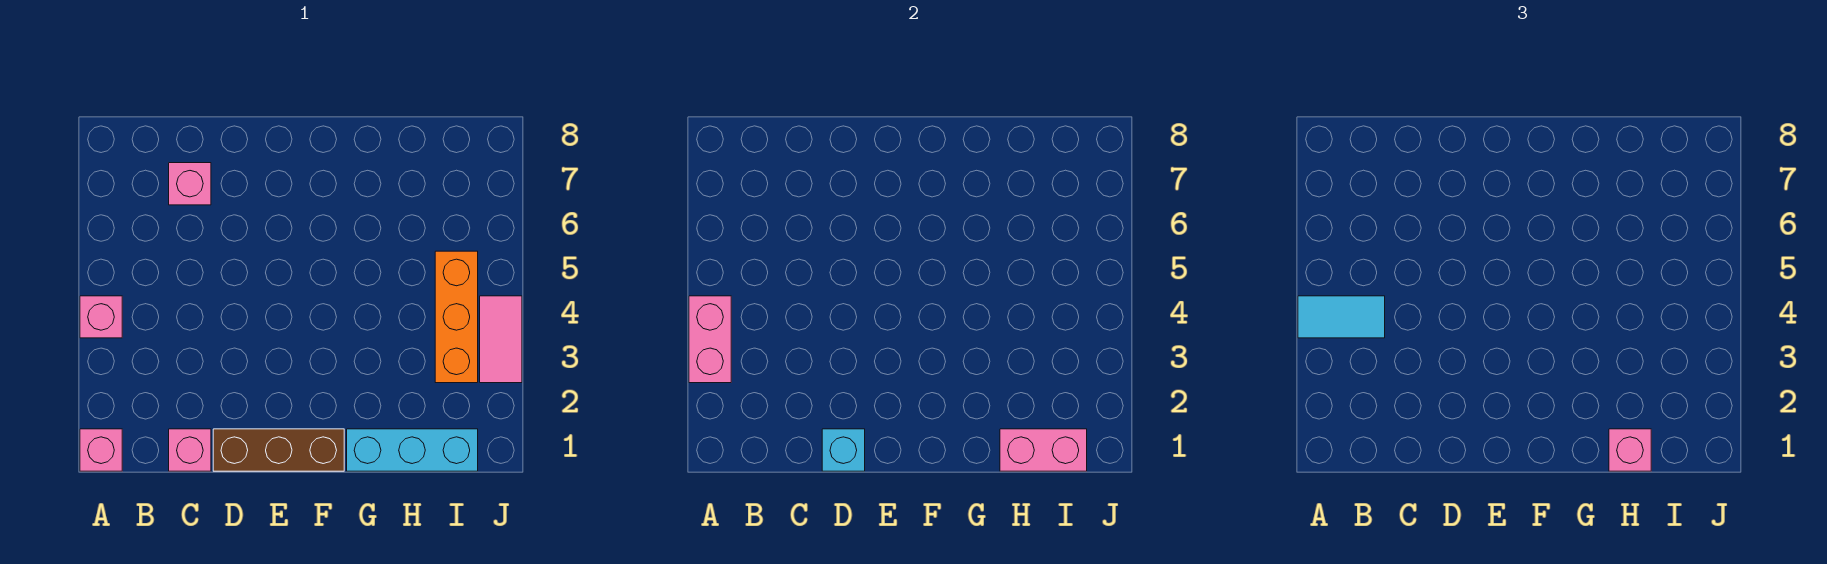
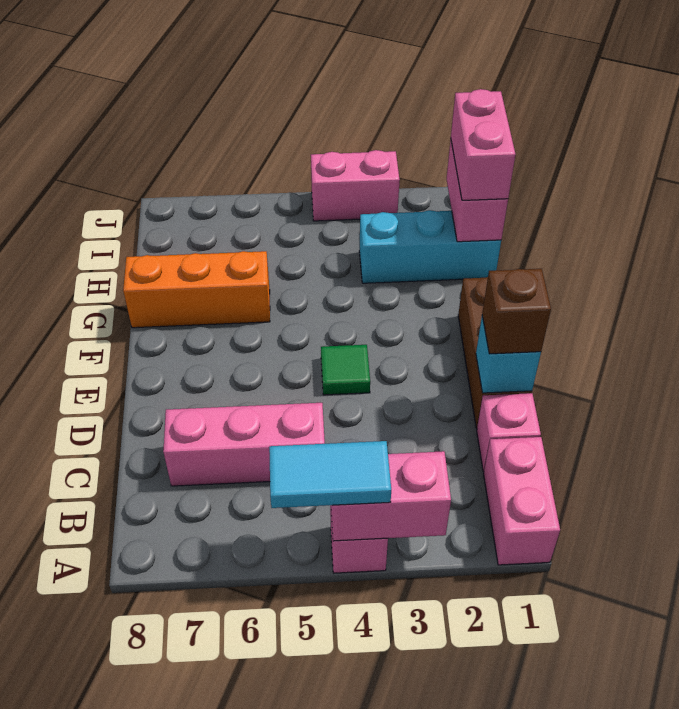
pink 1x1 brick [80,429,122,471] -> pink 1x2 brick [484,437,560,565]
cyan 1x2 tile [1298,296,1385,338] -> cyan 1x2 tile turned to [269,441,391,508]
pink 1x1 brick [169,163,211,205] -> pink 1x3 brick [163,403,325,486]
none -> brown 1x1 brick [482,269,551,354]
none -> green 1x1 tile [321,345,370,395]
cyan 1x3 brick [347,429,478,471] -> cyan 1x3 brick turned to [359,210,501,283]
pink 1x1 brick [1609,429,1651,471] -> pink 1x2 brick [451,89,516,200]
orange 1x3 brick [435,251,478,383] -> orange 1x3 brick moved to [123,251,270,328]
pink 1x2 tile [480,296,522,383] -> pink 1x2 brick [311,150,400,221]

